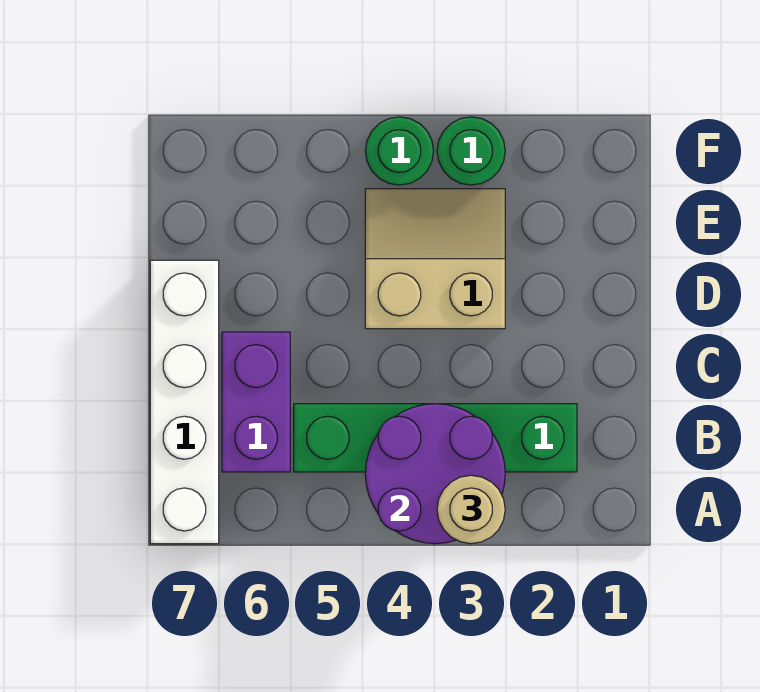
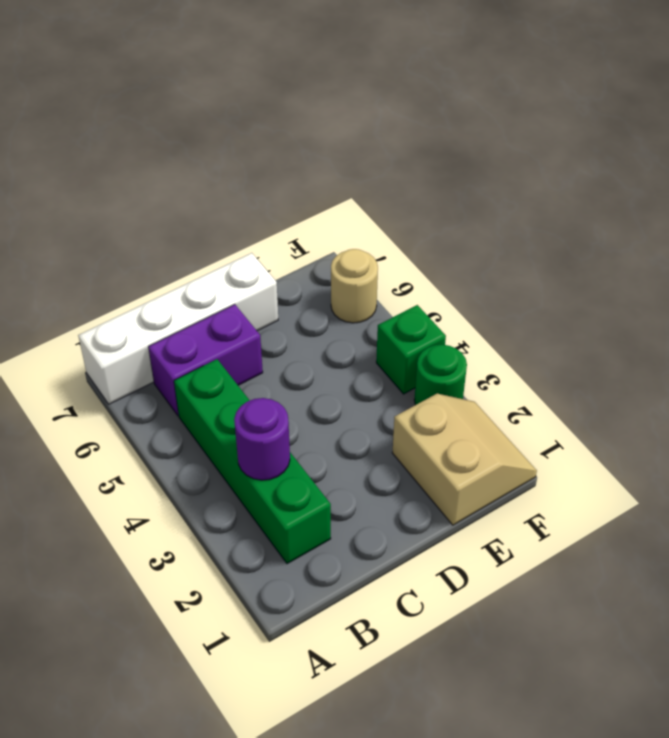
purple 2x2 round brick [365,404,505,544] -> purple 1x1 round brick [234,398,290,480]
tan 1x1 round brick [437,475,505,544] -> tan 1x1 round brick moved to [331,249,378,323]
tan 2x2 slope [365,189,505,329] -> tan 2x2 slope moved to [392,394,537,525]
green 1x1 round brick [365,117,434,185] -> green 1x1 brick [376,305,446,394]

